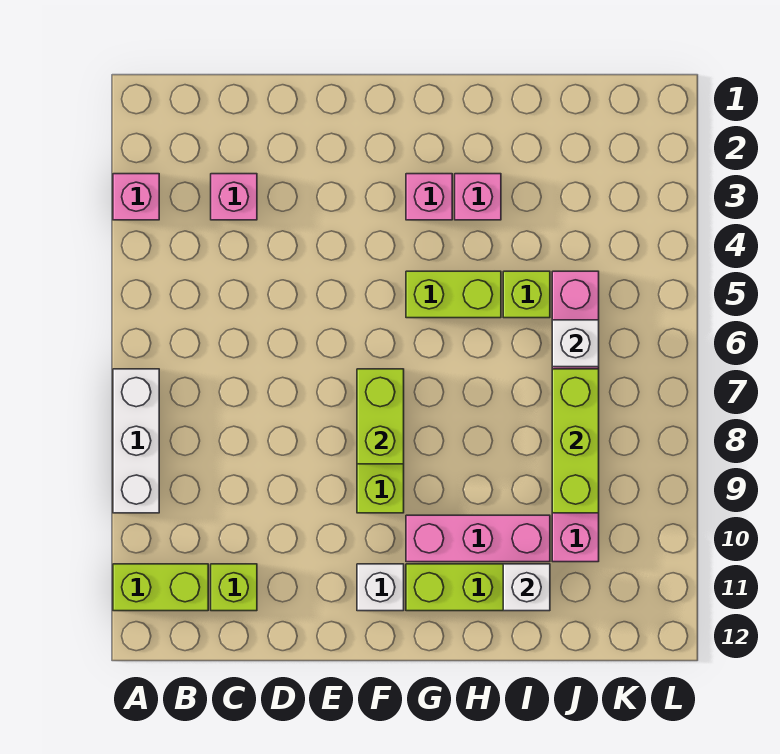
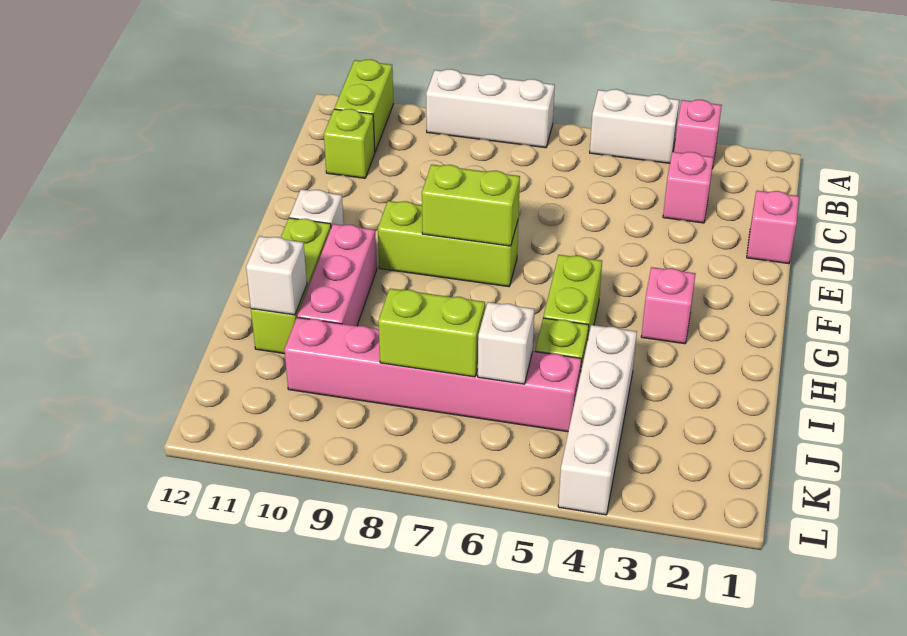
none -> white 1x2 brick [590,89,679,163]
pink 1x1 brick [455,174,501,220] -> pink 1x1 brick moved to [747,191,799,264]
none -> white 1x4 brick [558,325,637,515]
lime 1x3 brick [552,369,599,513] -> lime 1x2 brick [378,288,485,377]

